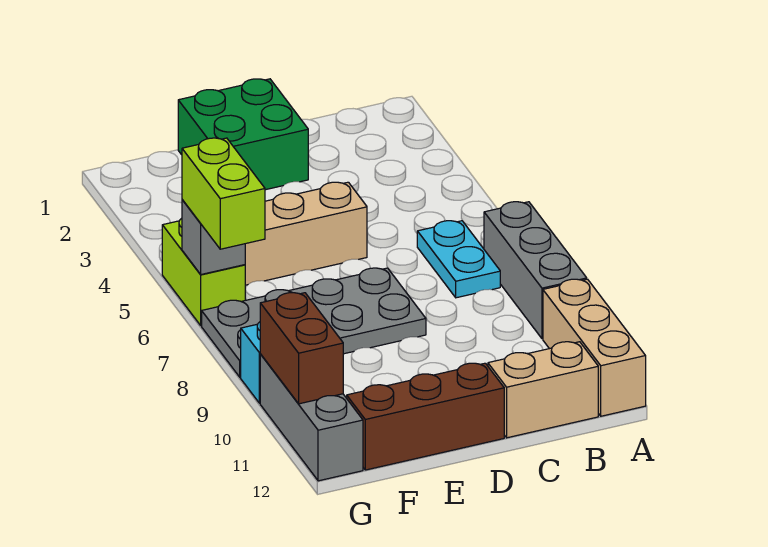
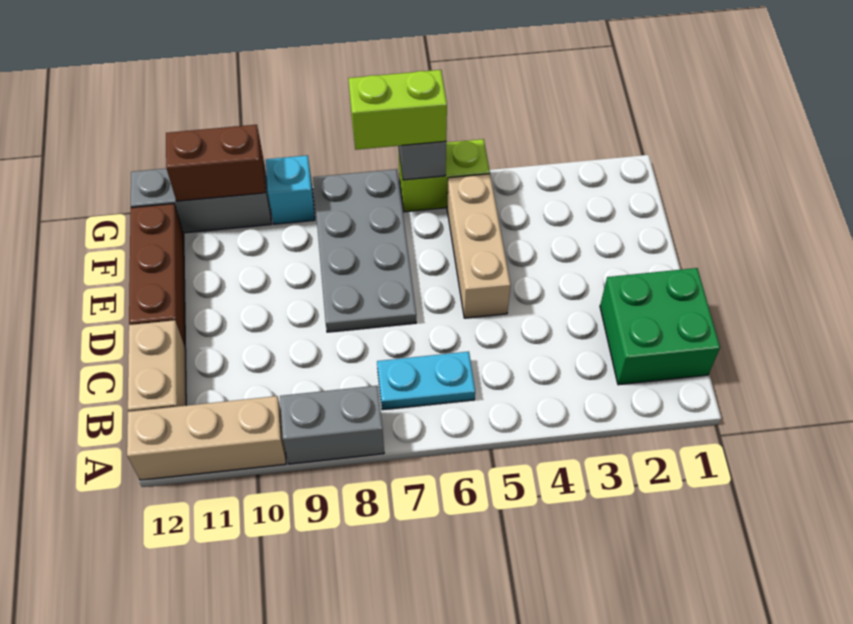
grey 1x3 brick [484,202,587,339] -> grey 1x2 brick [280,386,384,464]
green 2x2 brick [178,79,308,190] -> green 2x2 brick moved to [600,268,720,385]

